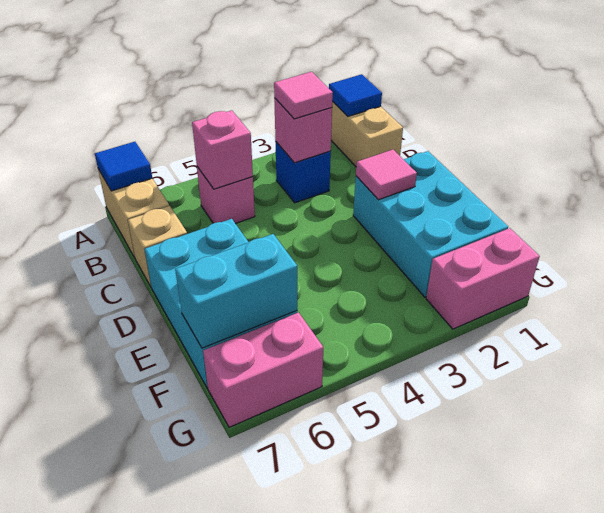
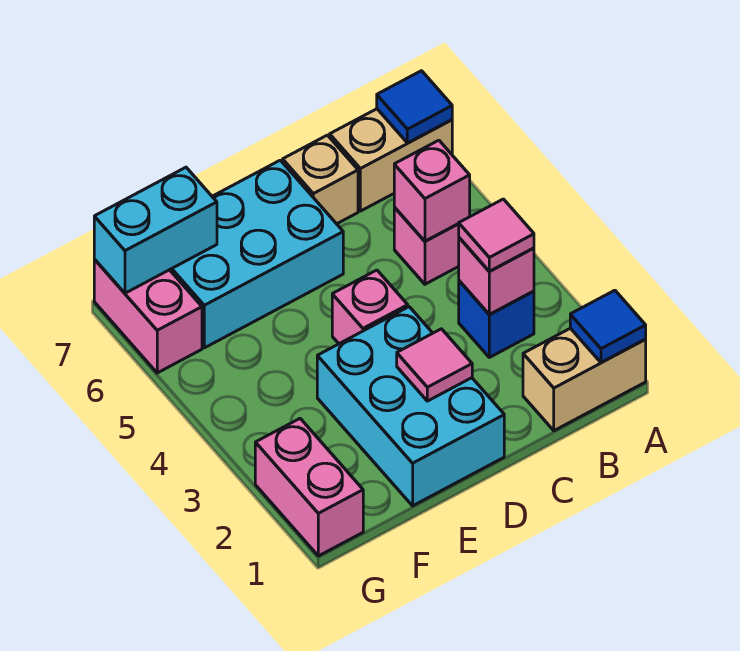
cyan 2x3 brick [353,151,508,297] -> cyan 2x3 brick turned to [317,307,504,506]
none -> pink 1x1 brick [332,270,408,344]
cyan 1x2 brick [175,234,297,348] -> cyan 1x2 brick turned to [94,167,217,293]

